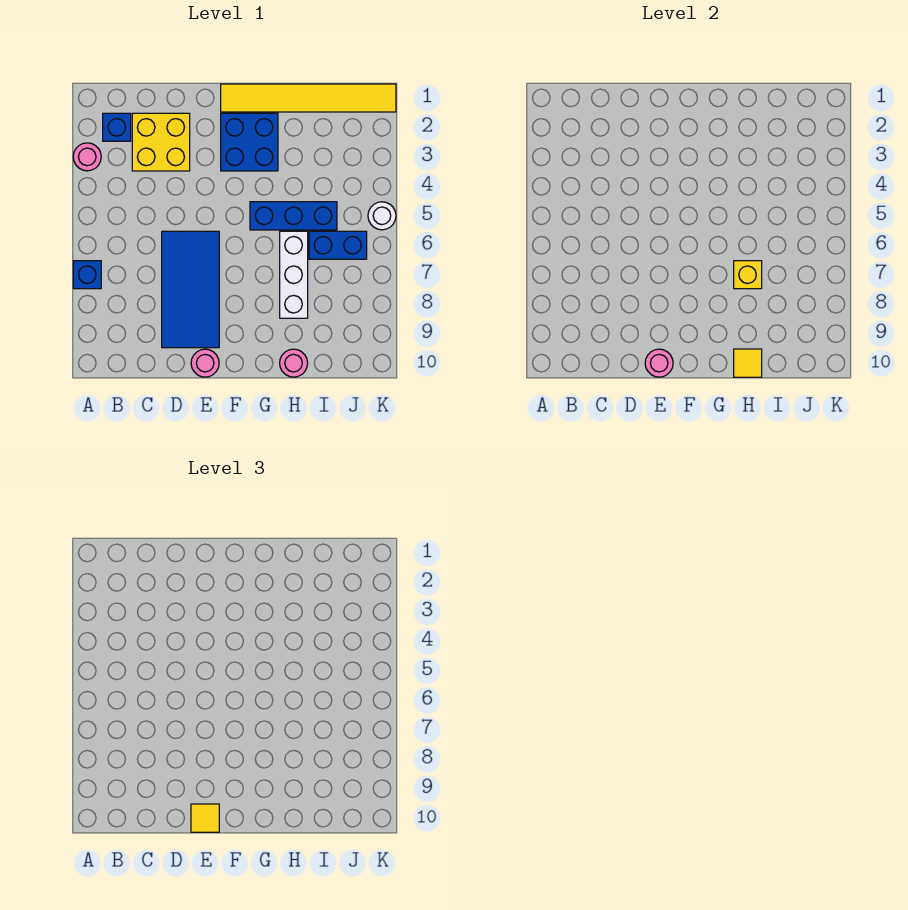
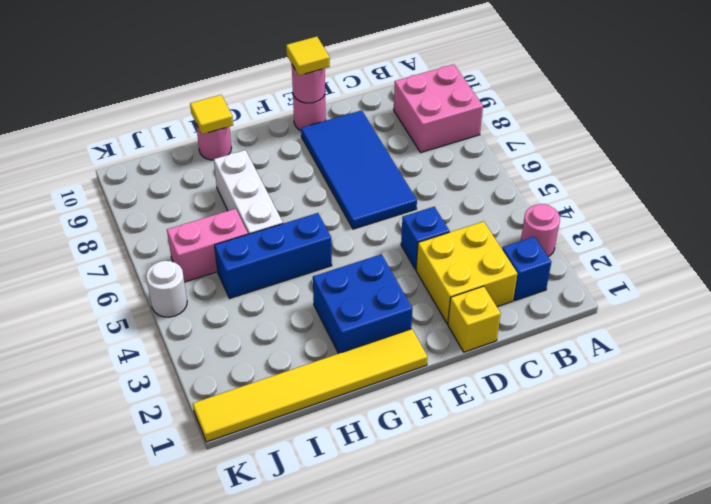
blue 1x1 brick [73,261,101,289] -> blue 1x1 brick moved to [401,207,450,270]
none -> pink 2x2 brick [394,64,483,152]
yellow 1x1 brick [734,261,762,289] -> yellow 1x1 brick moved to [448,286,501,352]
blue 1x2 brick [309,231,367,259] -> pink 1x2 brick [167,209,248,282]

